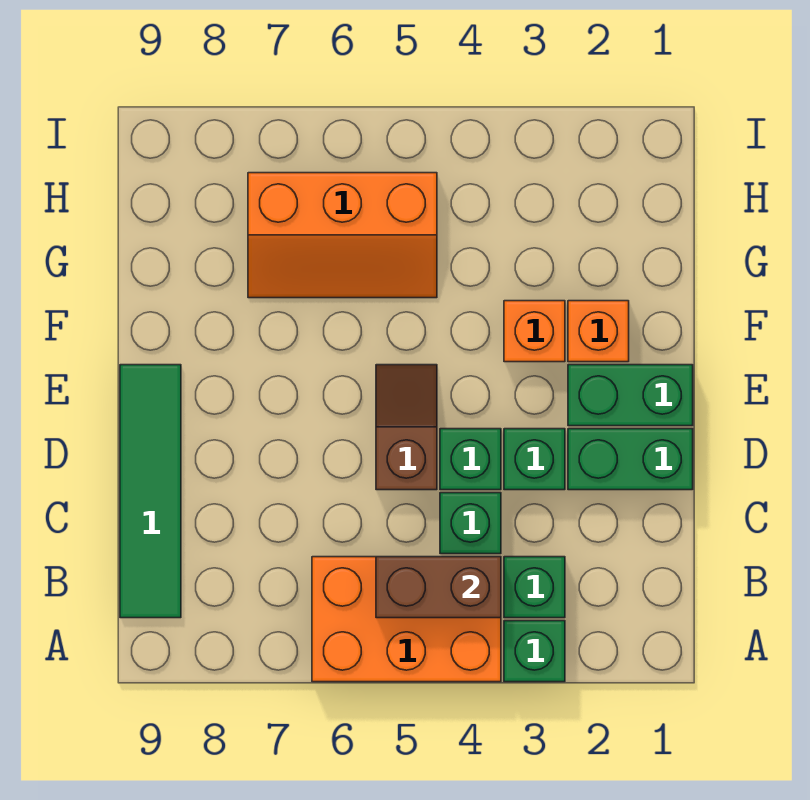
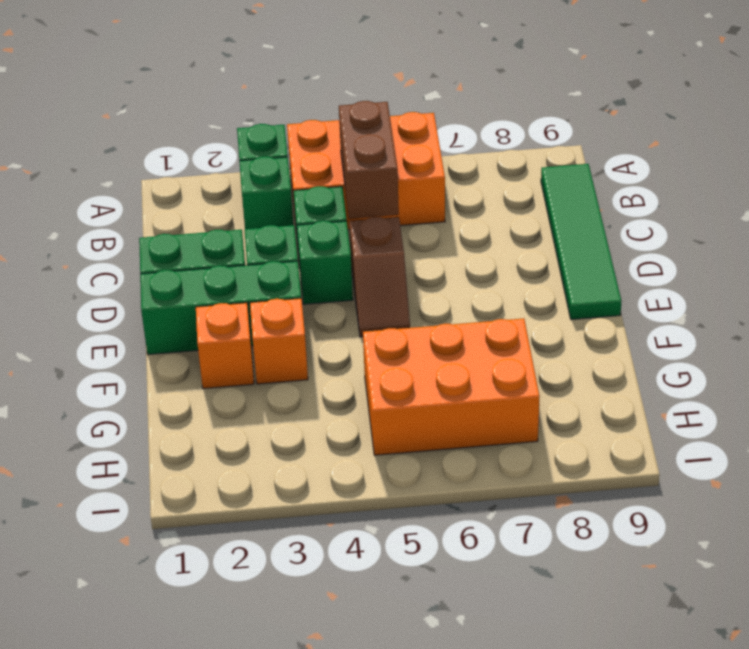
brown 1x2 brick [376,557,501,618] -> brown 1x2 brick turned to [339,101,399,219]
green 1x2 brick [568,365,693,426] -> green 1x3 brick [140,261,301,355]
orange 2x3 slope [248,173,437,298] -> orange 2x3 brick [363,318,540,455]

